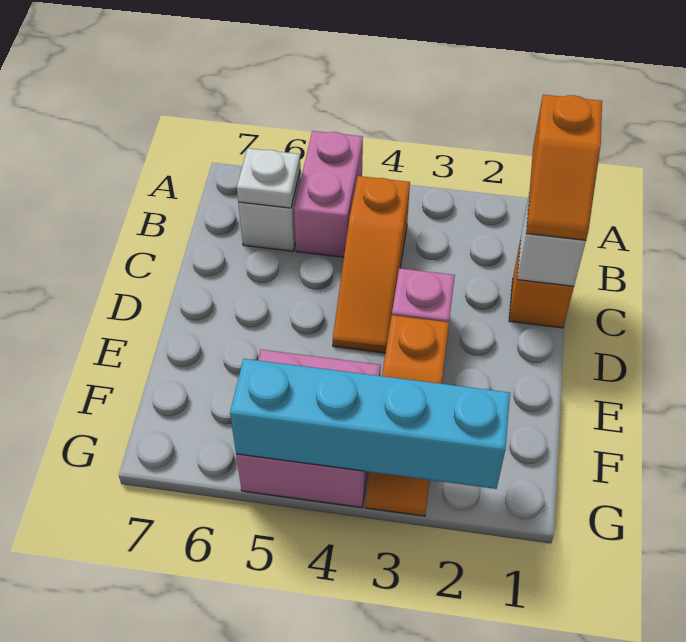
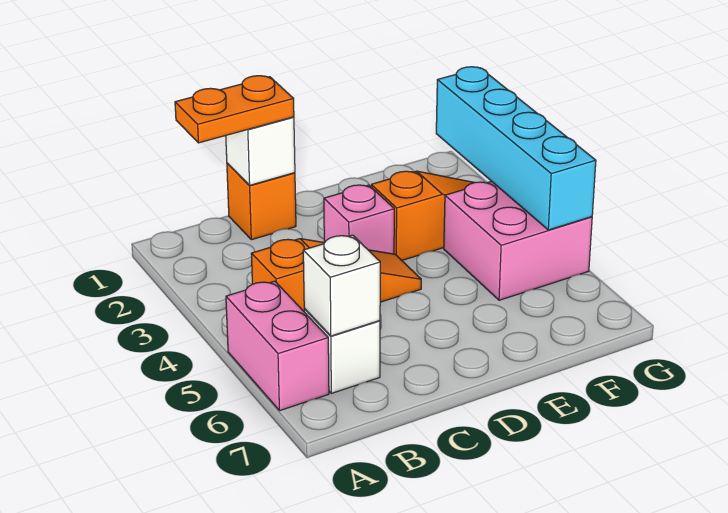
pink 1x2 brick [294,131,363,257] -> pink 1x2 brick turned to [226,281,329,411]
orange 1x2 slope [526,95,602,240] -> orange 1x2 plate [175,76,294,143]
white 1x1 plate [237,148,300,208] -> white 1x1 brick [303,235,380,336]

